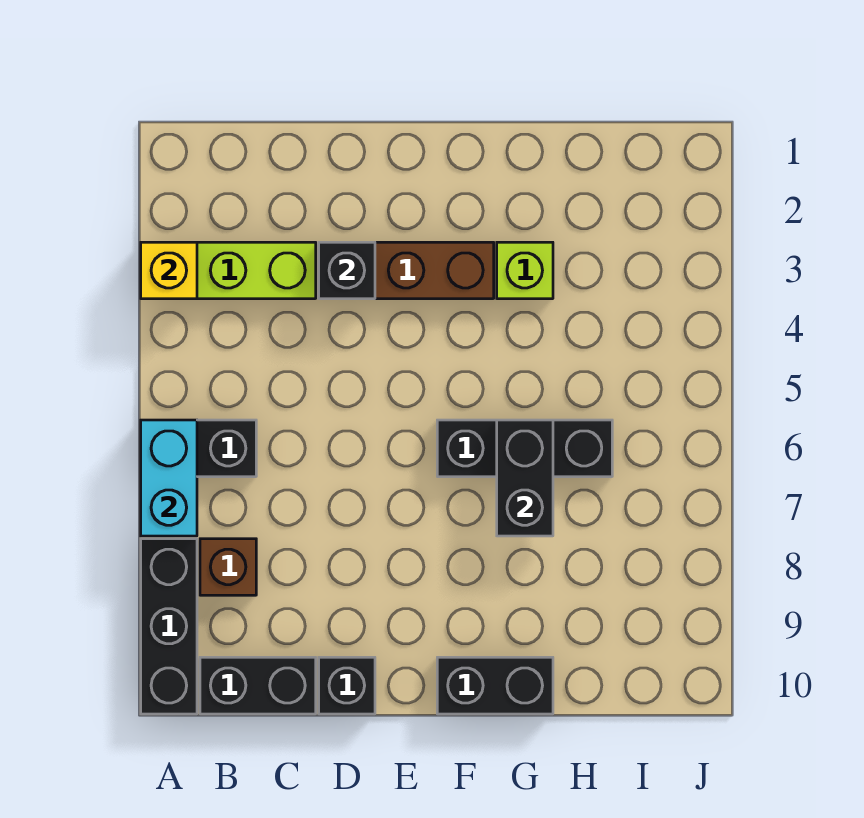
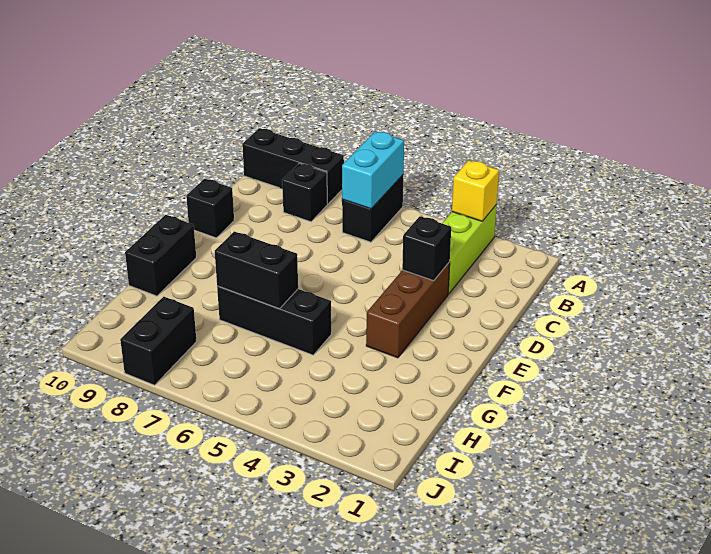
cyan 1x2 brick [141,420,197,536] -> cyan 1x2 brick turned to [342,131,404,209]
brown 1x1 brick [200,539,256,595] -> black 1x1 brick [282,163,327,222]
black 1x2 brick [200,657,316,714] -> black 1x2 brick moved to [120,297,197,385]
black 1x3 brick [437,420,612,477] -> black 1x3 brick turned to [217,286,331,355]
lime 1x1 brick [497,242,553,299] -> none

